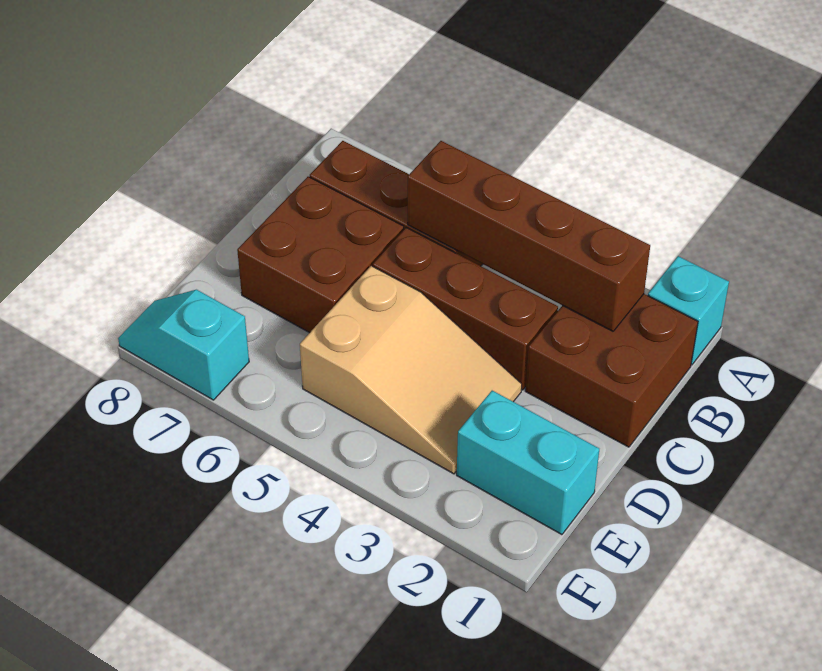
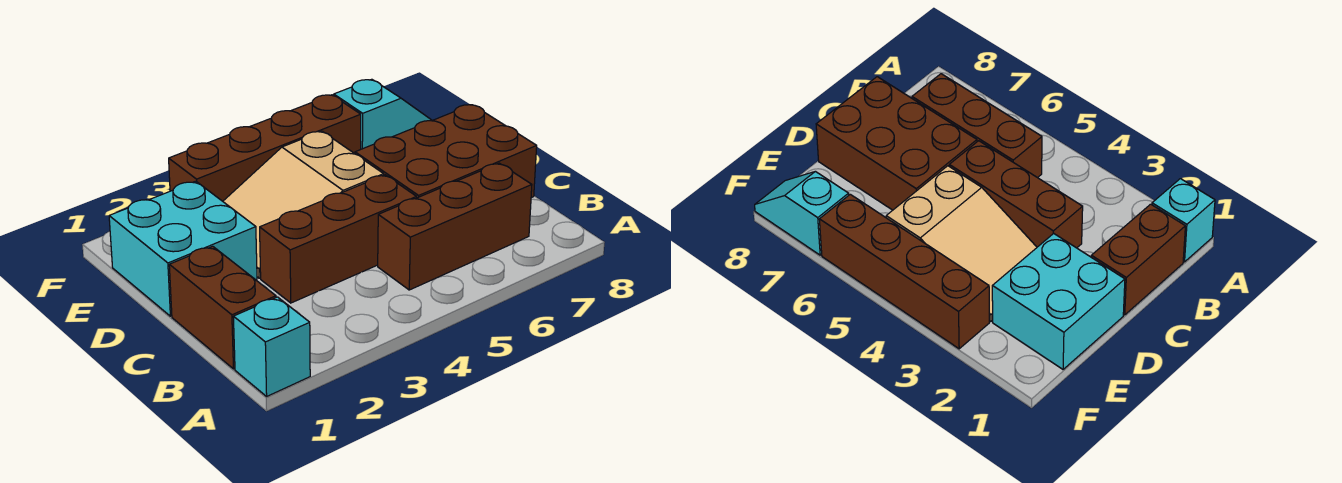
brown 2x2 brick [525,294,698,447] -> brown 1x2 brick [169,246,276,369]
brown 1x4 brick [408,141,650,331] -> brown 1x4 brick moved to [169,95,361,201]
brown 2x2 brick [237,177,404,333] -> brown 2x3 brick [355,105,537,198]
cyan 1x2 brick [457,391,599,535] -> cyan 2x2 brick [109,181,257,316]

